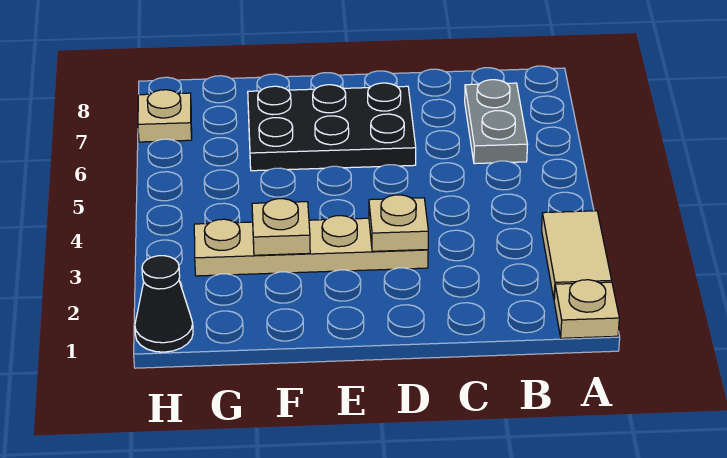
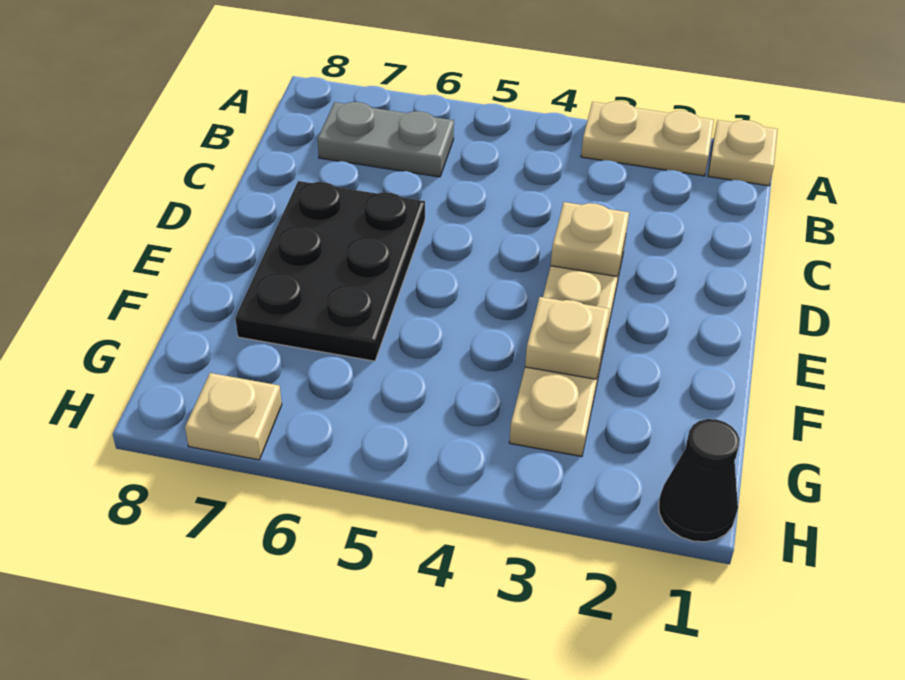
tan 1x2 tile [542,211,612,299] -> tan 1x2 plate [581,101,714,176]

